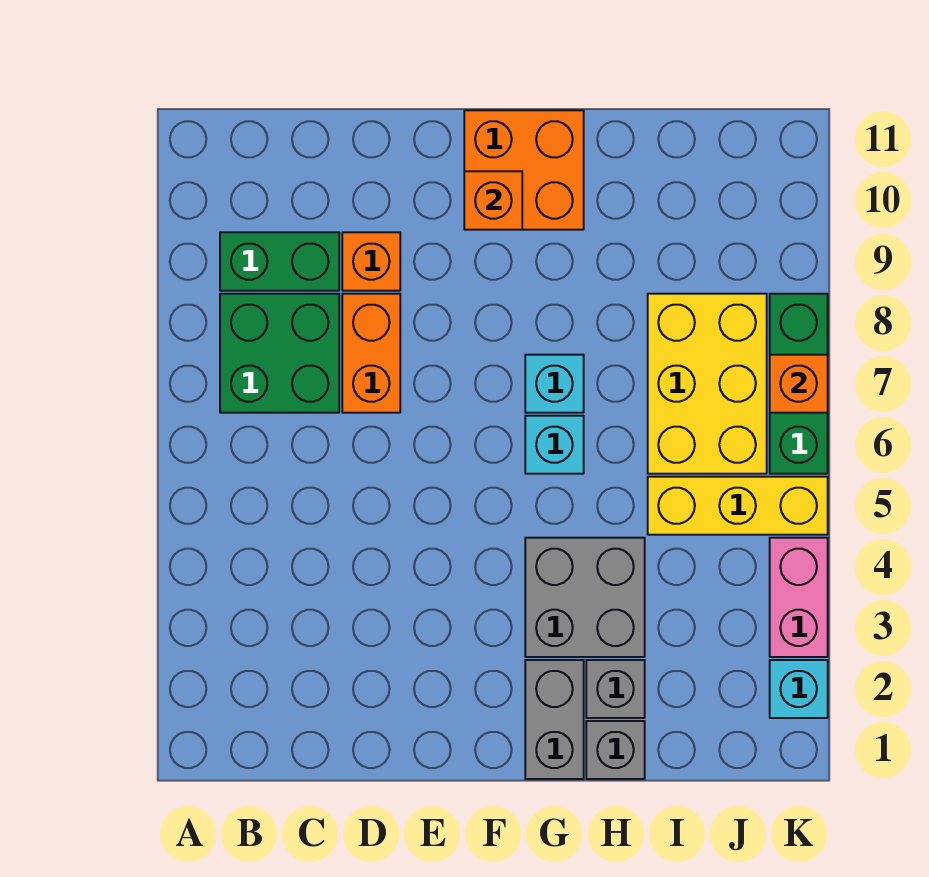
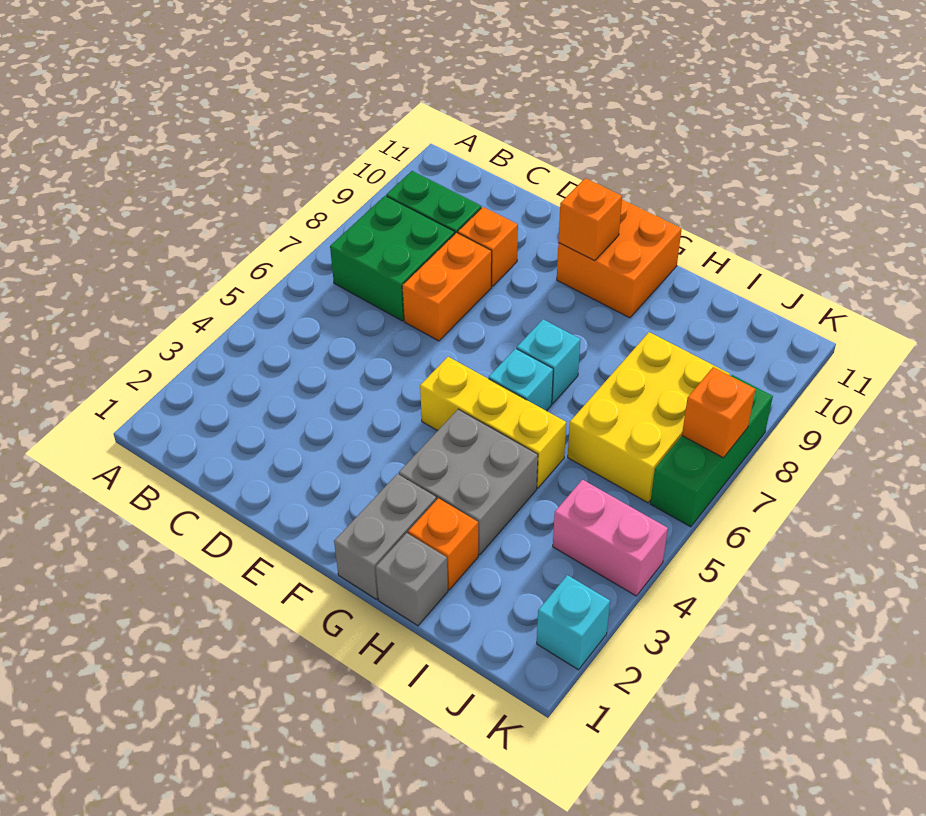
grey 1x1 brick [586,660,645,718] -> orange 1x1 brick [408,498,478,590]
yellow 1x3 brick [648,477,828,535] -> yellow 1x3 brick moved to [420,357,566,488]
pink 1x2 brick [770,538,828,657] -> pink 1x2 brick turned to [553,480,668,596]

